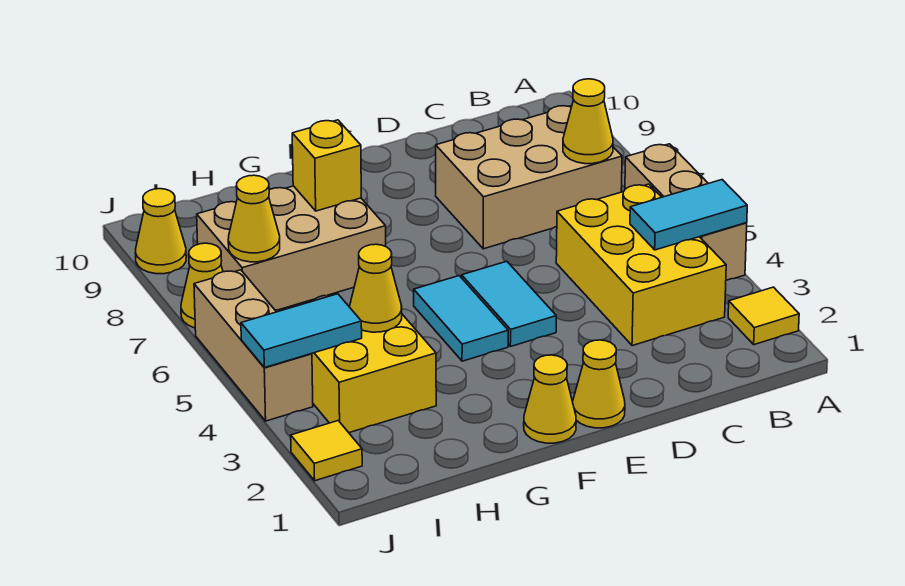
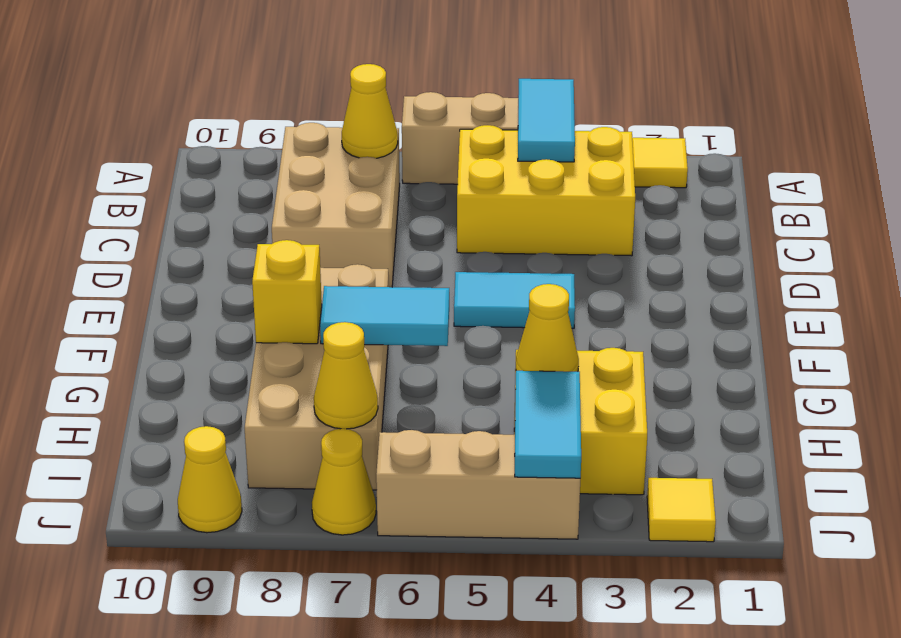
yellow 1x1 cone [573,340,625,428] -> none
yellow 1x1 cone [524,355,576,443] -> none
cyan 1x2 tile [414,276,508,361] -> cyan 1x2 tile moved to [320,286,449,346]
tan 2x3 brick [197,186,386,310] -> tan 2x4 brick [245,264,389,490]

